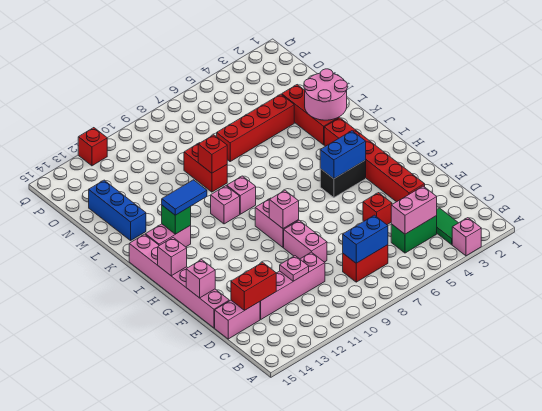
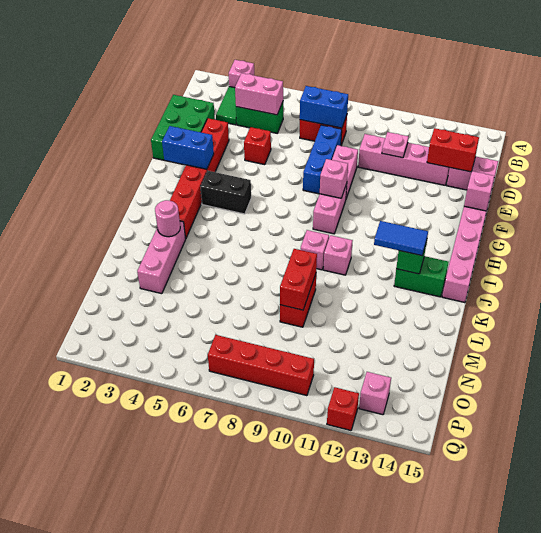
none -> green 2x3 brick [151,95,215,165]
blue 1x2 brick [320,131,366,179] -> blue 1x2 brick moved to [162,126,214,169]
pink 1x1 brick [158,238,187,276] -> pink 1x1 brick moved to [359,372,391,415]
pink 1x2 brick [146,224,191,247] -> green 1x2 brick [394,256,448,297]
pink 2x2 round brick [304,69,347,120] -> pink 1x1 round brick [155,200,180,237]
red 1x3 brick [282,85,339,145] -> pink 1x3 brick [137,221,186,294]
red 1x1 brick [198,135,227,173] -> red 1x2 brick [280,249,317,310]
blue 1x3 brick [89,180,146,240] -> blue 1x3 brick moved to [303,125,342,194]
red 1x4 brick [217,94,294,161] -> red 1x4 brick moved to [208,335,314,396]

